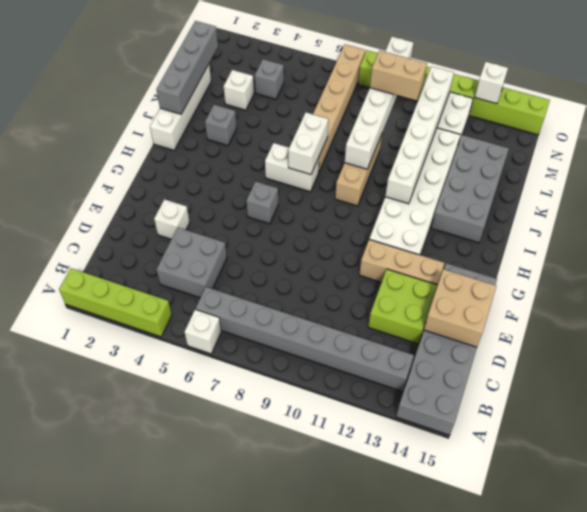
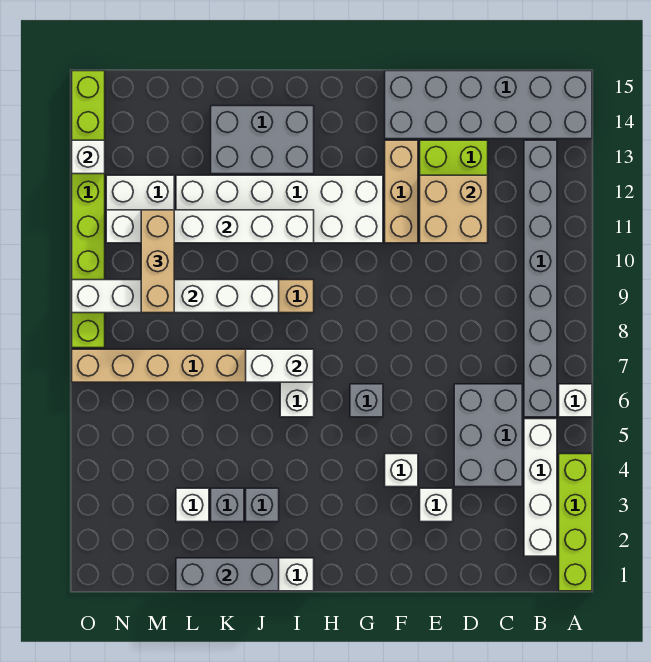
none -> white 1x4 brick [524,419,557,556]
grey 2x2 brick [156,227,227,298] -> grey 2x3 brick [454,384,522,487]
tan 2x2 brick [424,269,496,347] -> tan 2x2 brick moved to [420,175,488,243]
none -> white 1x1 brick [385,454,418,487]
grey 2x4 brick [431,135,509,243] -> grey 2x3 brick [211,106,314,174]
grey 1x4 brick [156,21,218,114] -> grey 1x3 brick [176,558,279,591]
grey 1x1 brick [255,59,284,99] -> grey 1x1 brick moved to [211,488,244,522]
tan 1x2 brick [370,51,427,101] -> tan 1x3 brick [141,210,174,313]

